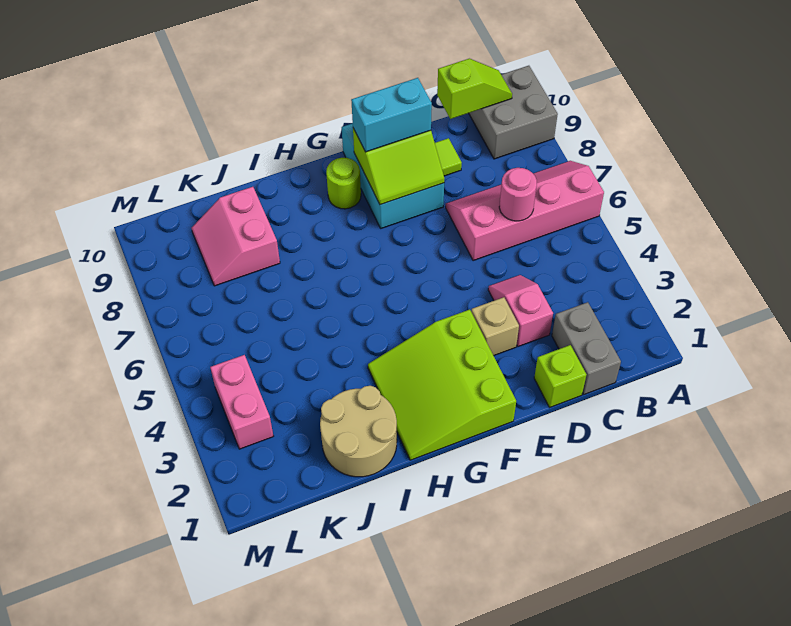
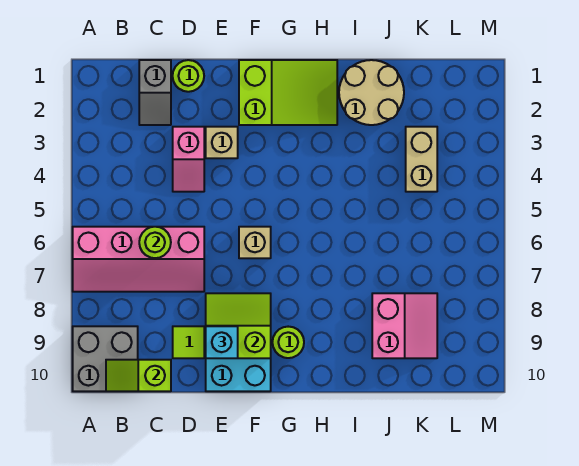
grey 1x2 brick [552,302,621,394] -> grey 1x2 slope [139,60,171,125]
pink 1x1 round brick [499,168,537,221] -> lime 1x1 round brick [139,227,171,258]
lime 1x1 brick [534,345,586,407] -> lime 1x1 round brick [173,60,204,92]
cyan 1x2 brick [351,78,432,152] -> cyan 1x1 brick [206,326,238,358]
lime 3x3 slope [368,310,516,460] -> lime 2x3 slope [239,60,337,125]
none -> tan 1x1 brick [239,227,271,258]
none -> tan 1x2 brick [406,127,437,192]
pink 1x2 brick [210,355,273,449] -> none

